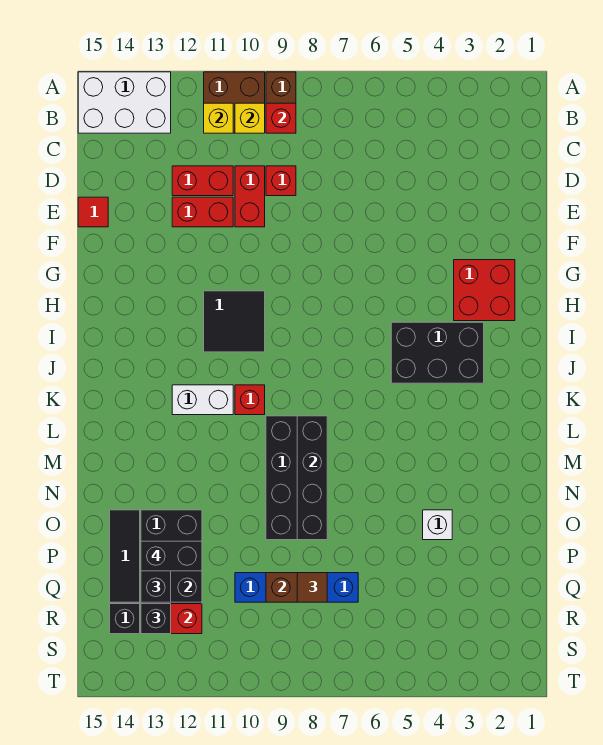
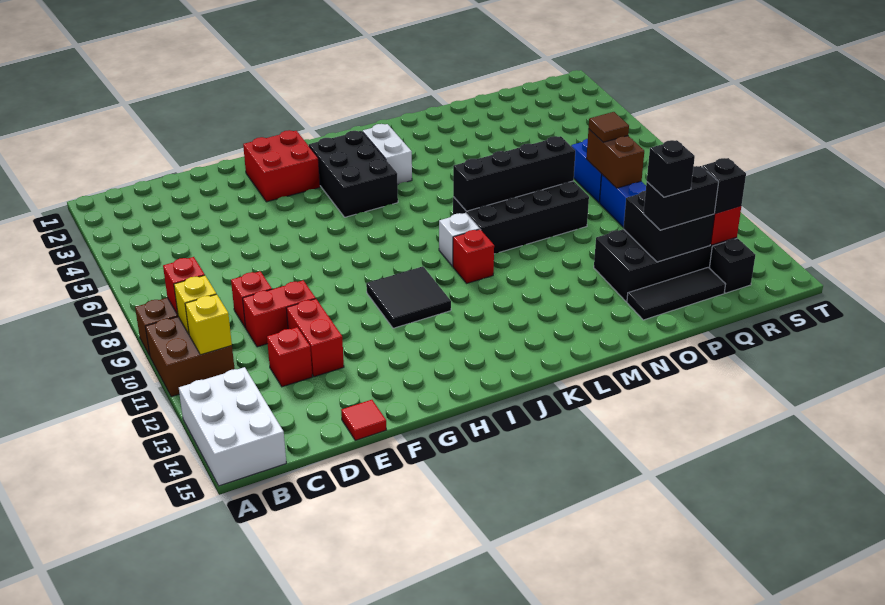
red 1x2 brick [172,166,233,196] -> red 1x1 brick [267,327,312,387]
white 1x2 brick [172,385,233,415] -> white 1x2 brick moved to [363,124,412,184]
white 1x1 brick [423,510,452,540] -> white 1x1 brick moved to [439,213,479,266]
black 1x2 brick [141,541,202,571] -> black 1x1 brick [647,140,695,197]

